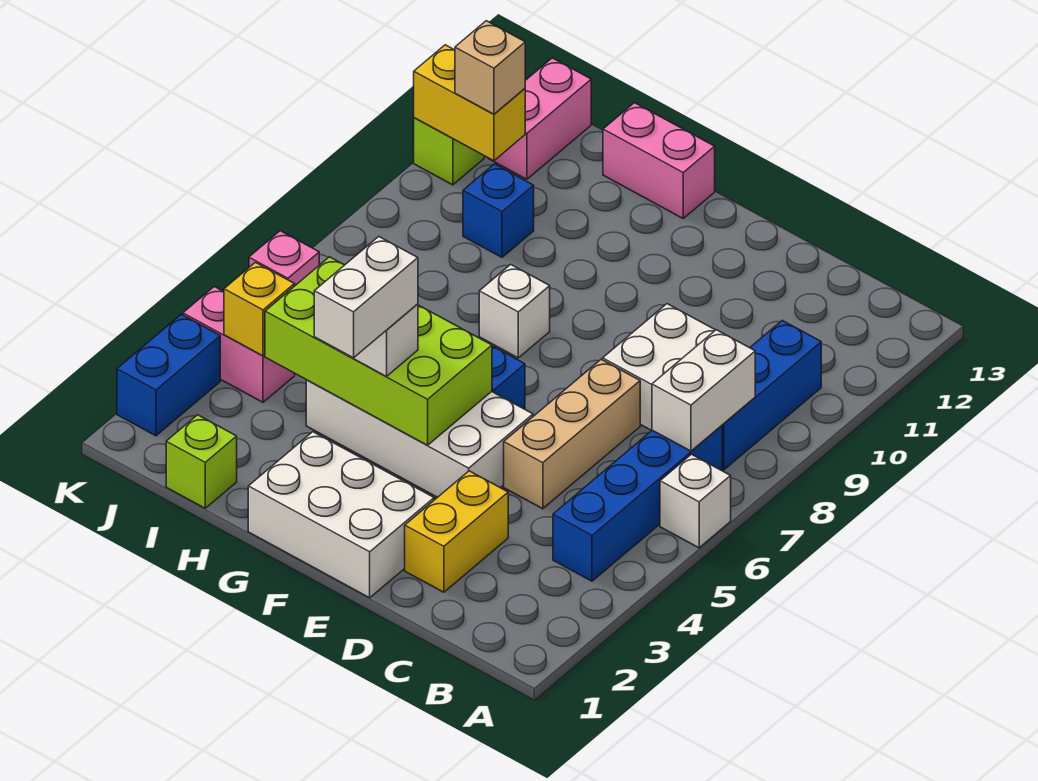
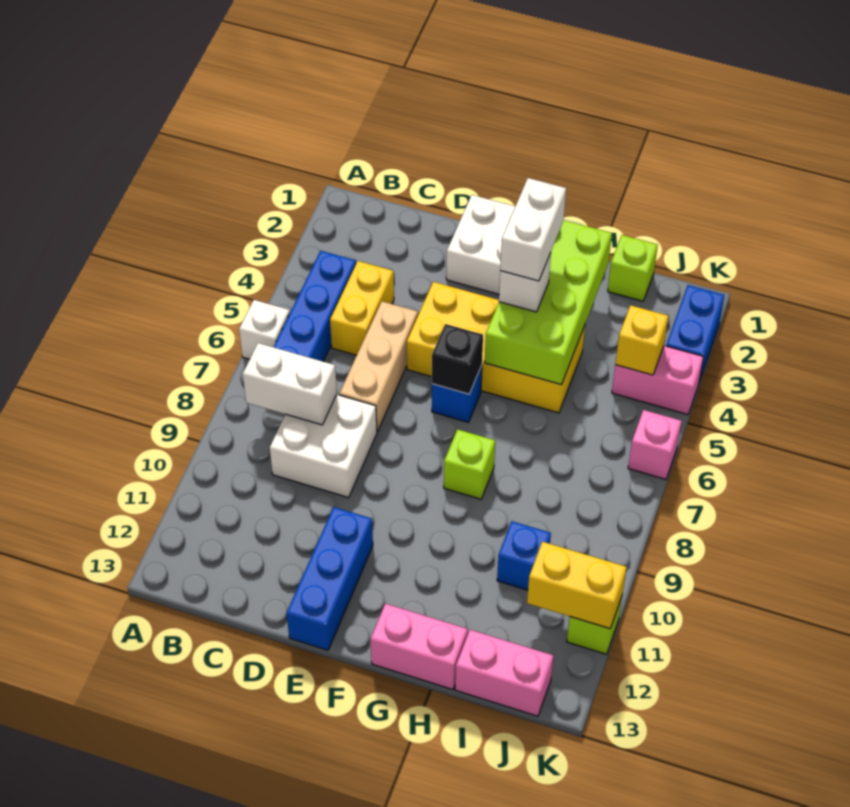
white 1x2 brick [652,330,755,451] -> white 1x2 brick turned to [243,343,337,425]
blue 1x3 brick [722,320,821,470] -> blue 1x3 brick moved to [287,507,373,650]
yellow 1x2 brick [405,471,508,592] -> yellow 1x2 brick moved to [330,261,394,355]
white 2x4 brick [306,380,533,497] -> yellow 2x4 brick [407,282,585,413]
lime 2x4 brick [265,257,492,445] -> lime 2x4 brick turned to [485,220,612,385]
none -> black 1x1 brick [432,324,483,394]
white 1x1 brick [479,264,550,358] -> lime 1x1 brick [444,429,495,499]
tan 1x1 brick [455,21,525,114] -> none
pink 1x2 brick [488,58,591,179] -> pink 1x2 brick turned to [455,630,553,716]

